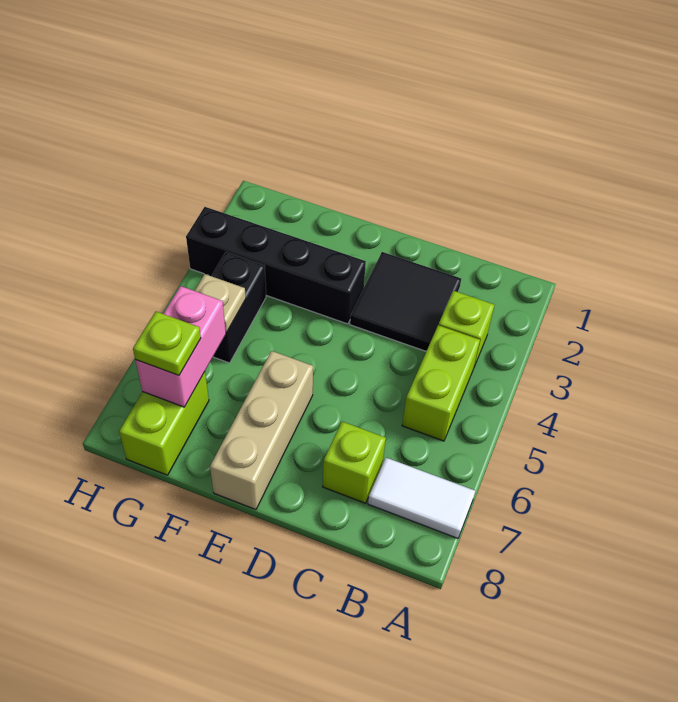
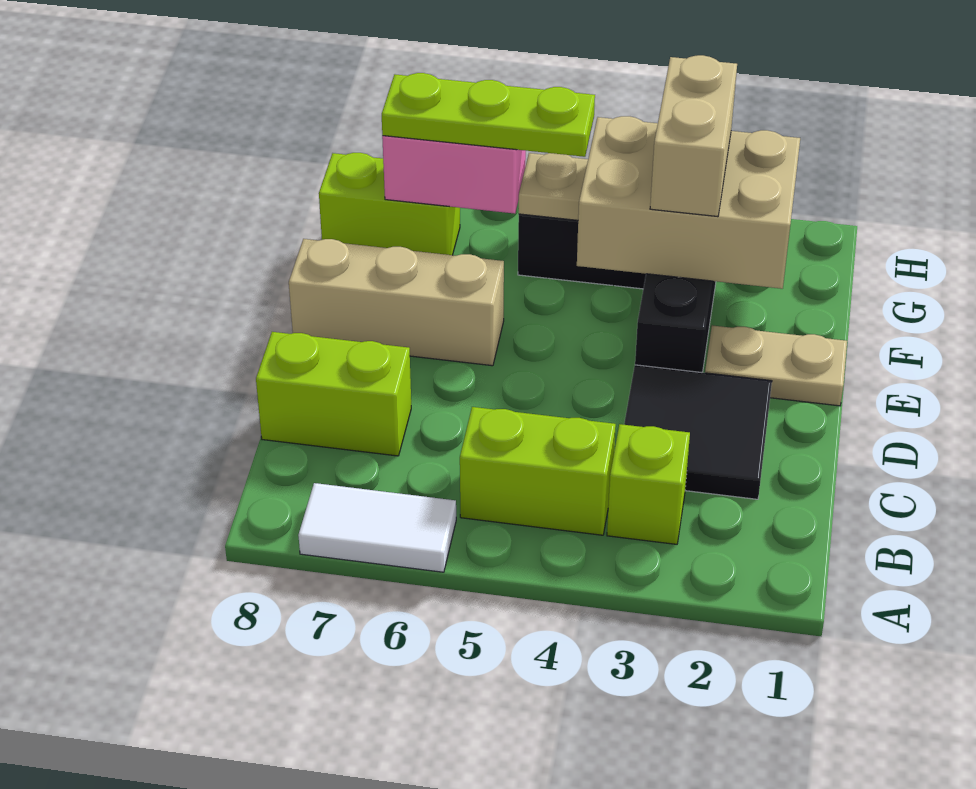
white 1x2 tile [368,458,475,538] -> white 1x2 tile turned to [298,483,456,572]
lime 1x1 brick [323,422,386,503] -> lime 1x2 brick [256,332,411,456]
none -> tan 1x2 plate [705,325,847,406]
none -> tan 2x3 brick [577,116,800,289]
none -> tan 1x2 brick [650,55,737,217]
lime 1x1 plate [133,312,201,375] -> lime 1x3 plate [382,73,595,157]

